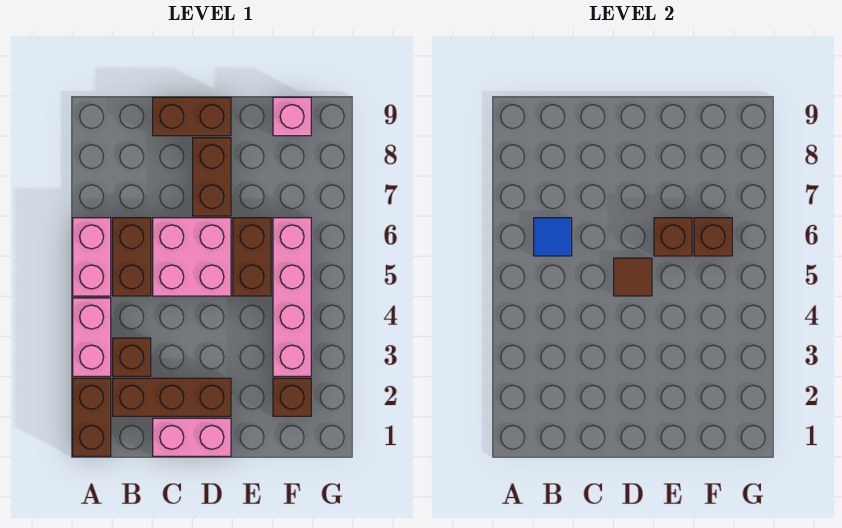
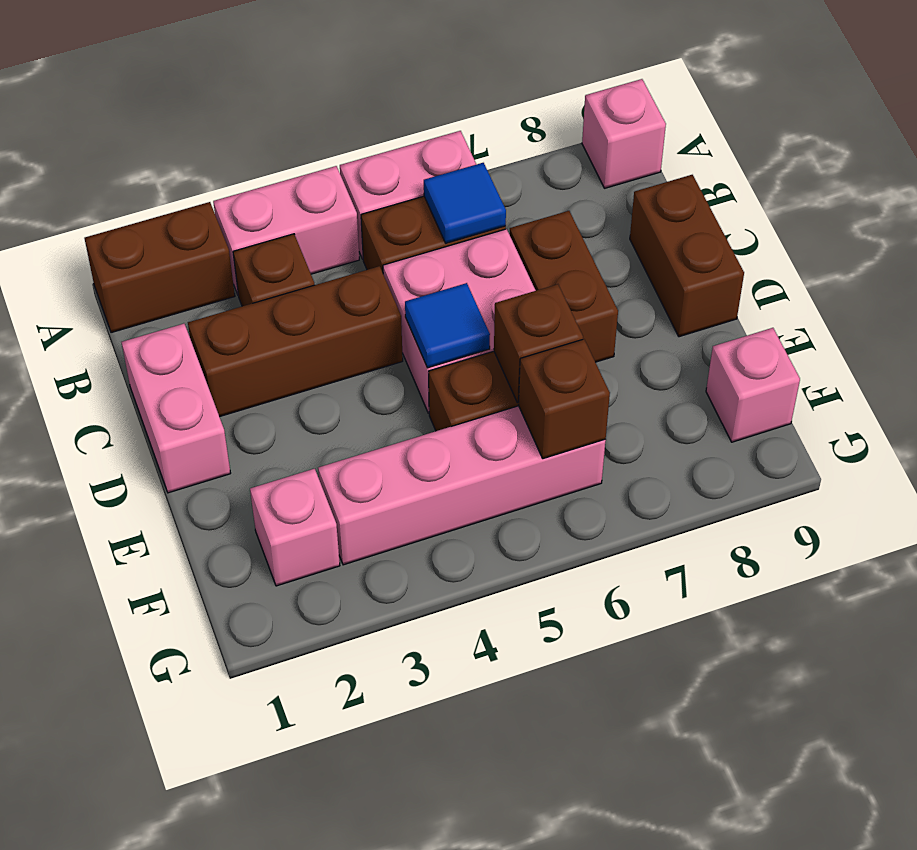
none -> pink 1x1 brick [582,79,666,188]
brown 1x3 brick [113,378,231,416] -> brown 1x3 brick turned to [188,266,403,417]
brown 1x1 tile [614,258,652,296] -> blue 1x1 tile [405,283,490,368]
brown 1x2 brick [193,138,231,216] -> brown 1x2 brick turned to [510,211,618,362]
brown 1x1 brick [273,378,311,416] -> pink 1x1 brick [250,469,340,586]

